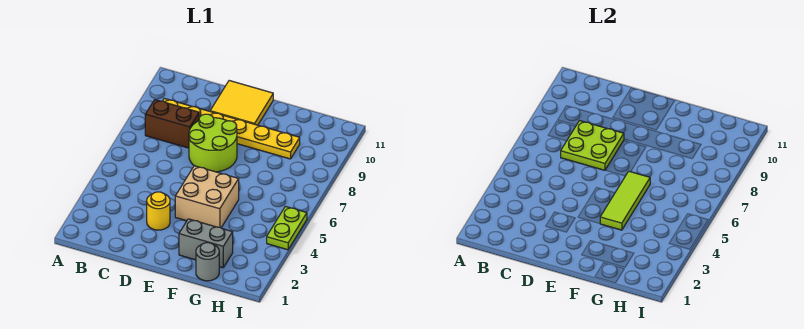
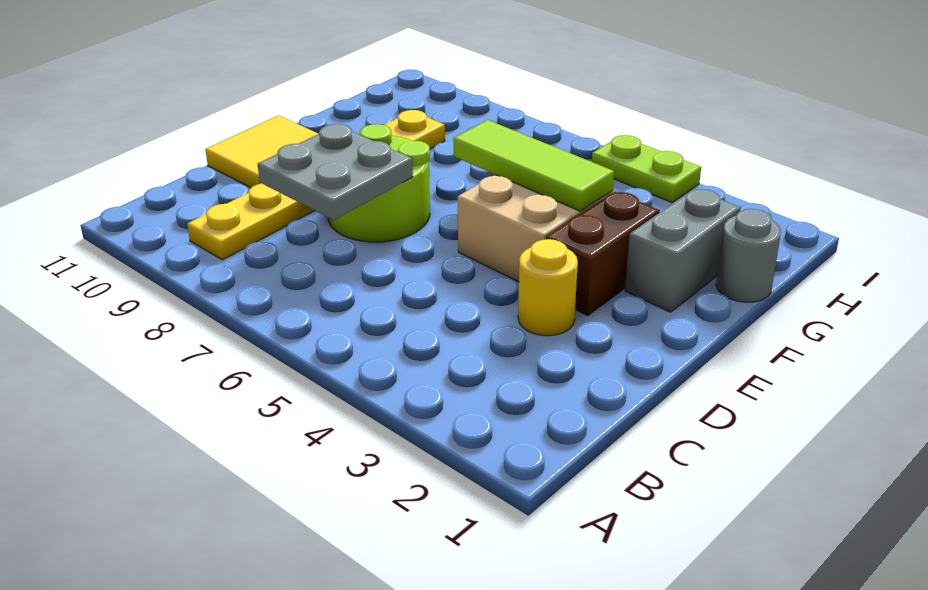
brown 1x2 brick [145,100,199,148] -> brown 1x2 brick moved to [546,192,660,316]
lime 2x2 plate [561,121,624,170] -> grey 2x2 plate [258,124,413,220]

